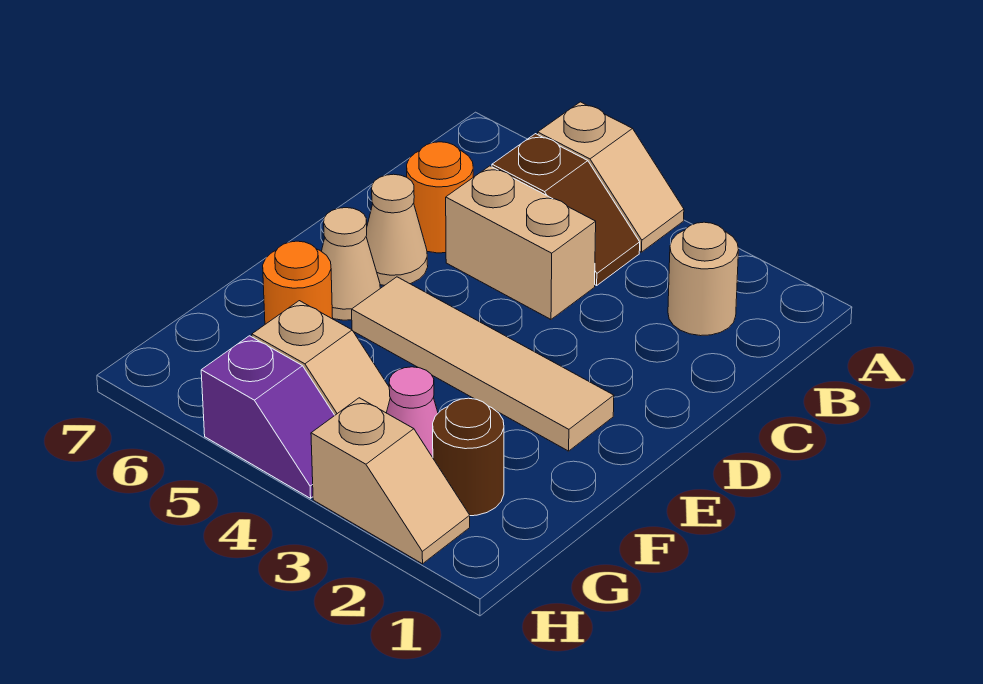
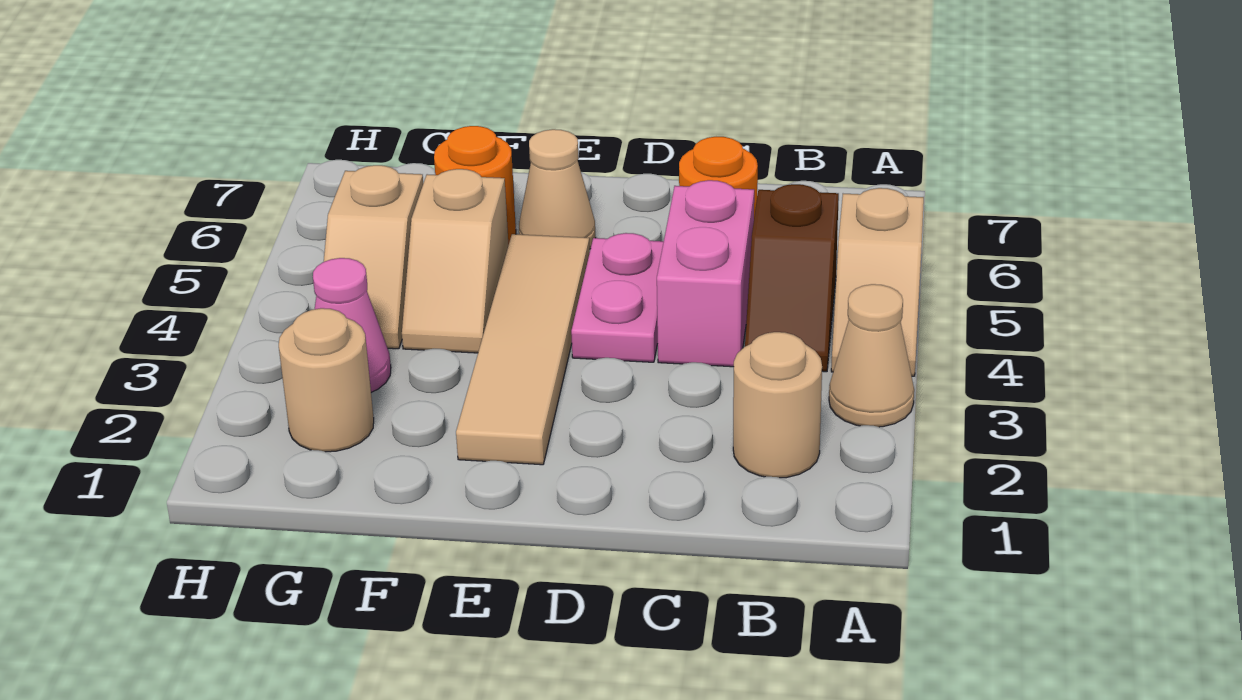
tan 1x2 brick [446,166,596,319] -> pink 1x2 brick [657,180,754,367]
none -> pink 1x2 plate [571,233,664,362]
tan 1x1 cone [366,174,428,285] -> tan 1x1 cone moved to [829,284,914,427]
brown 1x1 round brick [433,398,504,516] -> tan 1x1 round brick [279,308,374,452]
tan 1x2 slope [311,398,470,564] -> tan 1x2 slope moved to [402,169,509,353]
purple 1x2 slope [201,336,335,498] -> none

